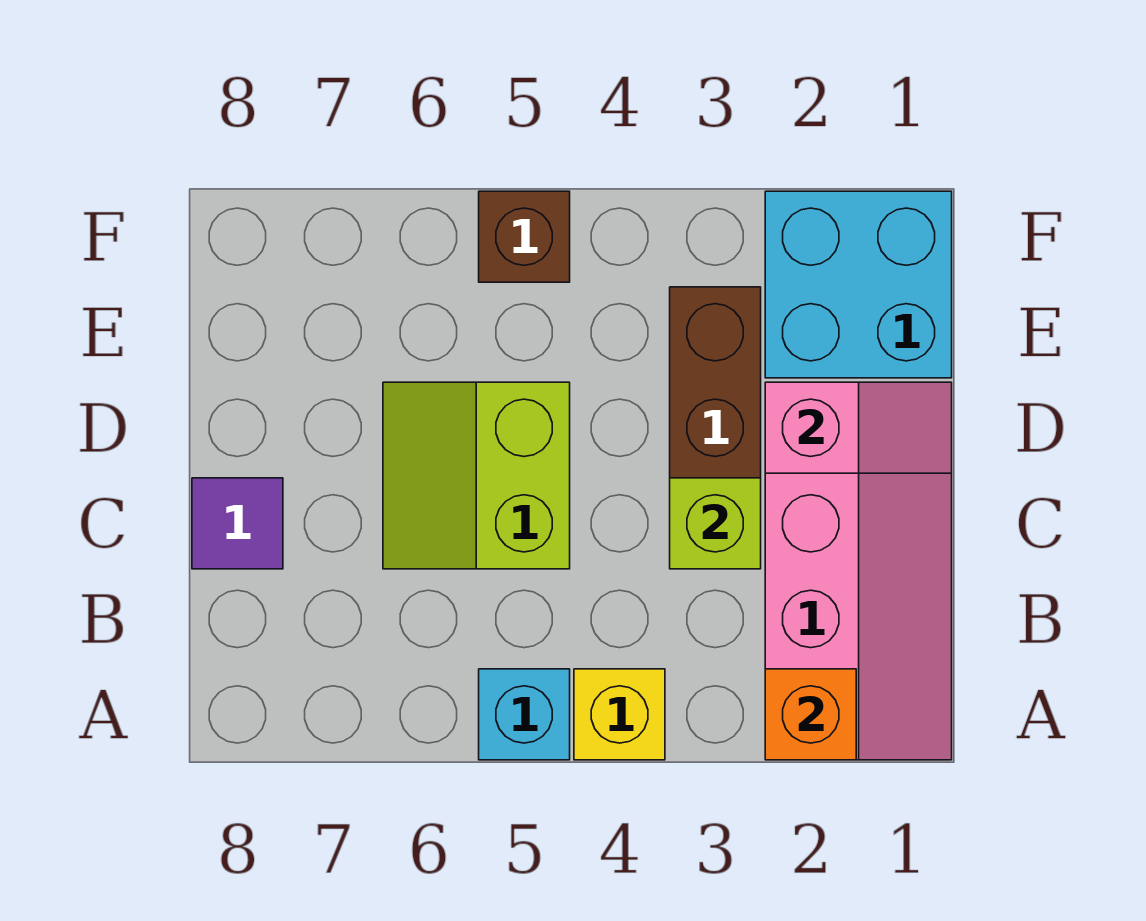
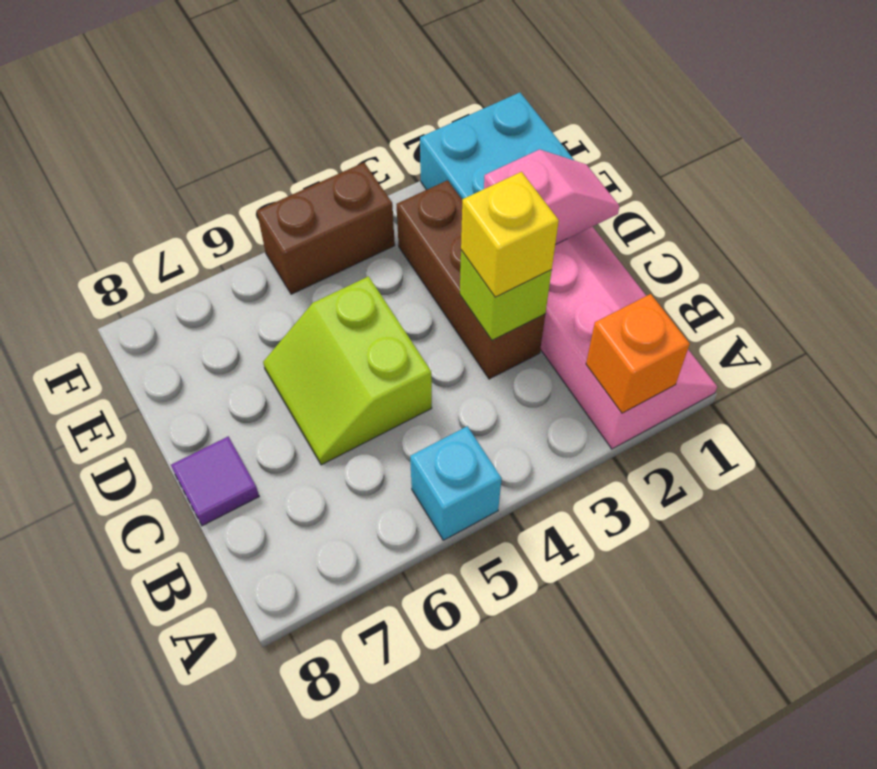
yellow 1x1 brick [574,669,665,760] -> yellow 1x1 brick moved to [461,172,559,297]
brown 1x1 brick [479,191,570,282] -> brown 1x2 brick [257,163,395,294]

